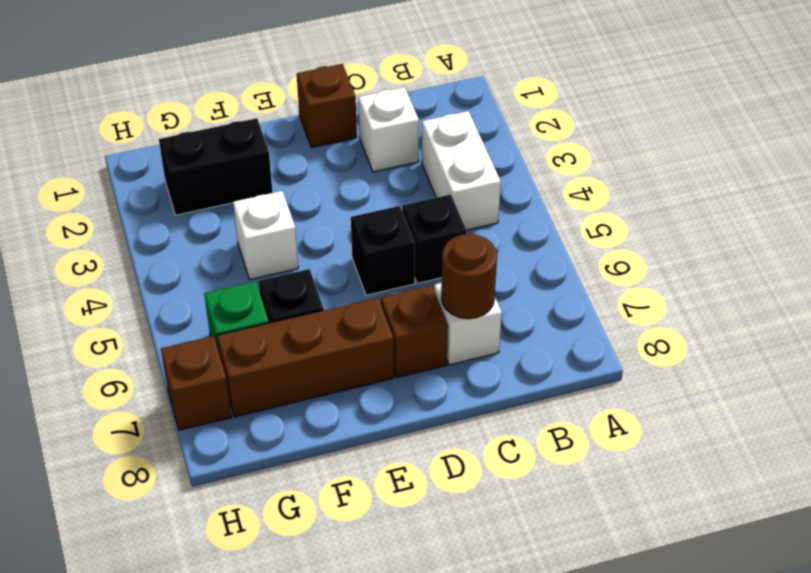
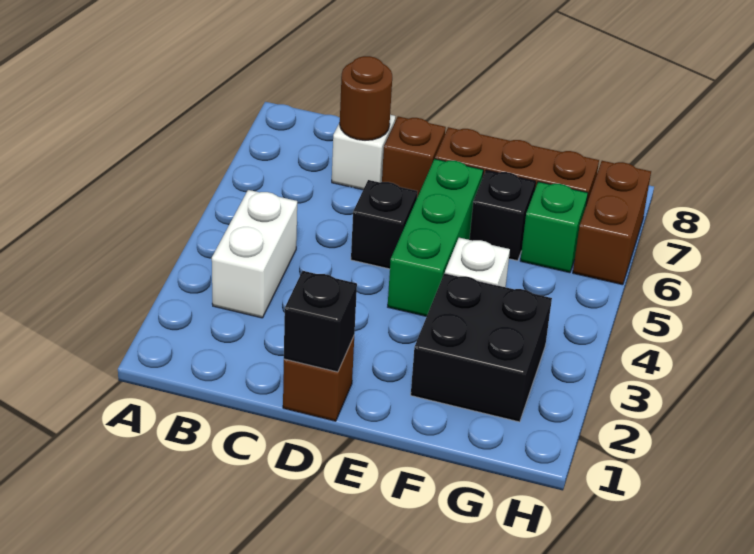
white 1x1 brick [359,87,419,172] -> none
black 1x1 brick [402,194,467,283] -> black 1x1 brick moved to [284,271,357,372]
none -> green 1x3 brick [388,159,483,317]
black 1x2 brick [159,118,273,215] -> black 2x2 brick [411,273,552,422]
brown 1x1 brick [161,336,231,430] -> brown 1x2 brick [573,161,651,285]

